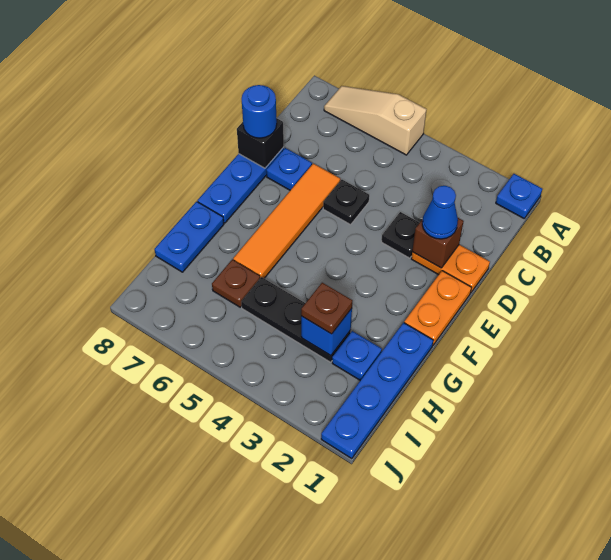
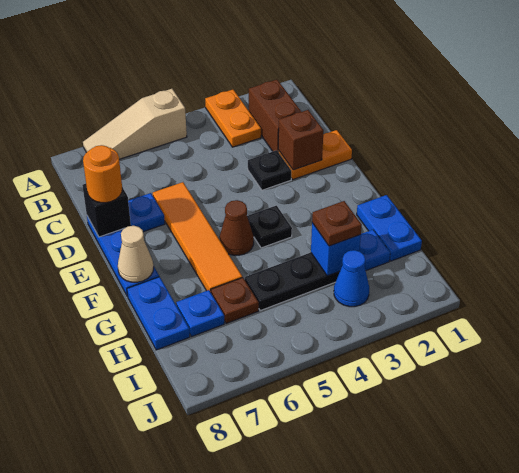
blue 1x1 plate [496,174,542,218] -> blue 1x1 plate moved to [176,290,224,337]
none -> brown 1x2 brick [249,80,301,151]
blue 1x1 cone [422,186,458,239] -> blue 1x1 cone moved to [334,250,369,307]
black 1x1 plate [323,180,369,225] -> black 1x1 plate moved to [247,205,292,248]
blue 1x1 round brick [242,85,277,138] -> orange 1x1 round brick [83,145,122,203]
orange 1x2 plate [404,271,472,345] -> orange 1x2 plate moved to [205,90,261,147]
none -> brown 1x1 cone [220,200,254,255]
none -> tan 1x1 cone [118,226,153,282]
blue 1x4 plate [321,323,433,459] -> blue 1x2 plate [357,195,422,261]

